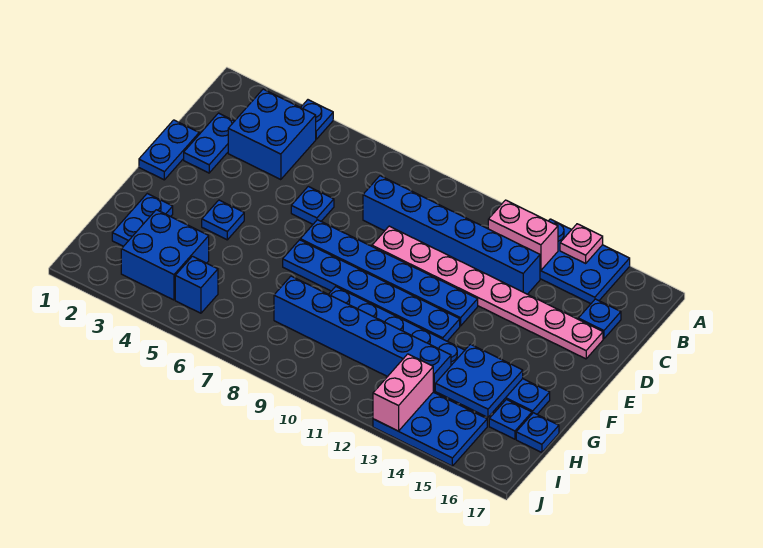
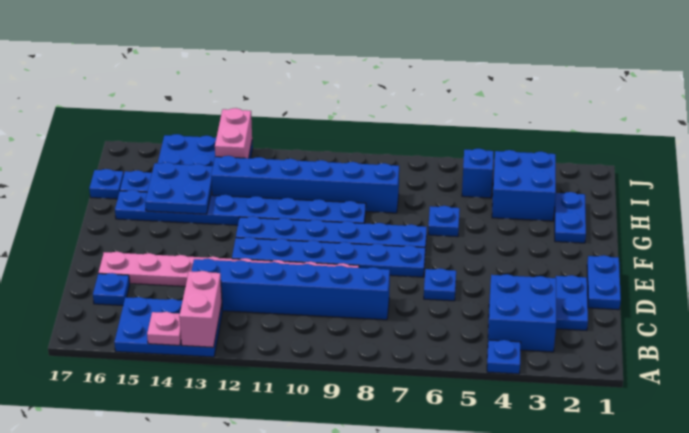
pink 1x2 brick [488,200,558,270] -> pink 1x2 brick turned to [179,271,222,347]
blue 1x1 plate [202,200,244,240] -> blue 1x1 plate moved to [428,206,460,237]

